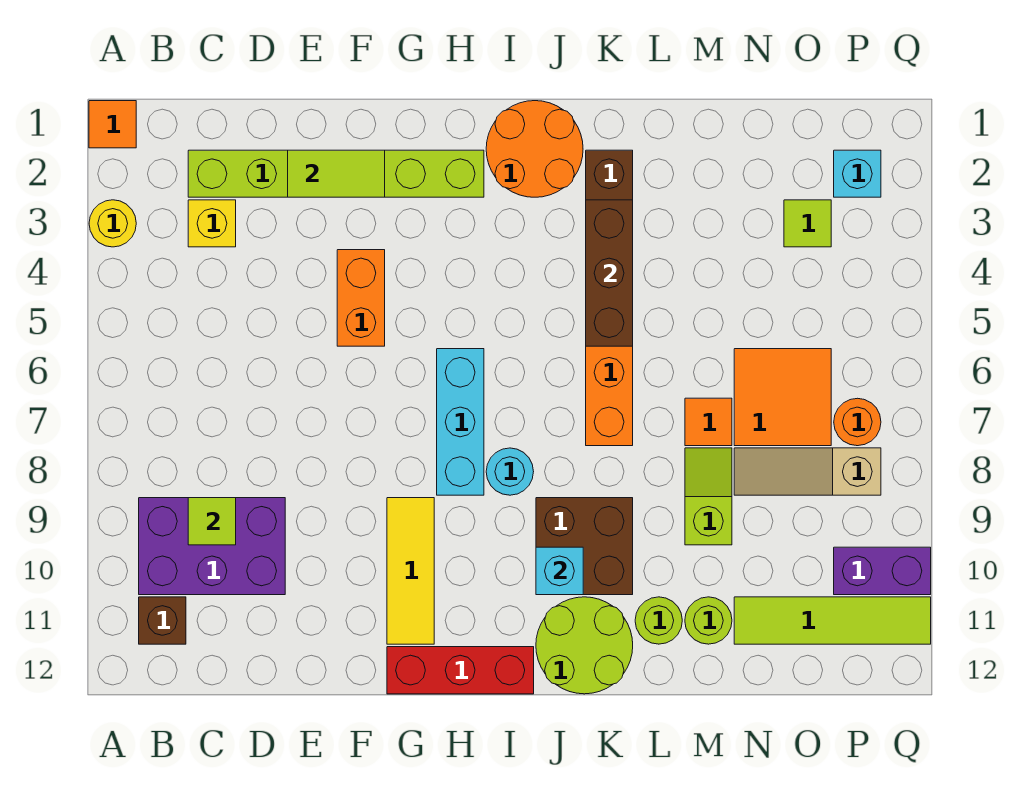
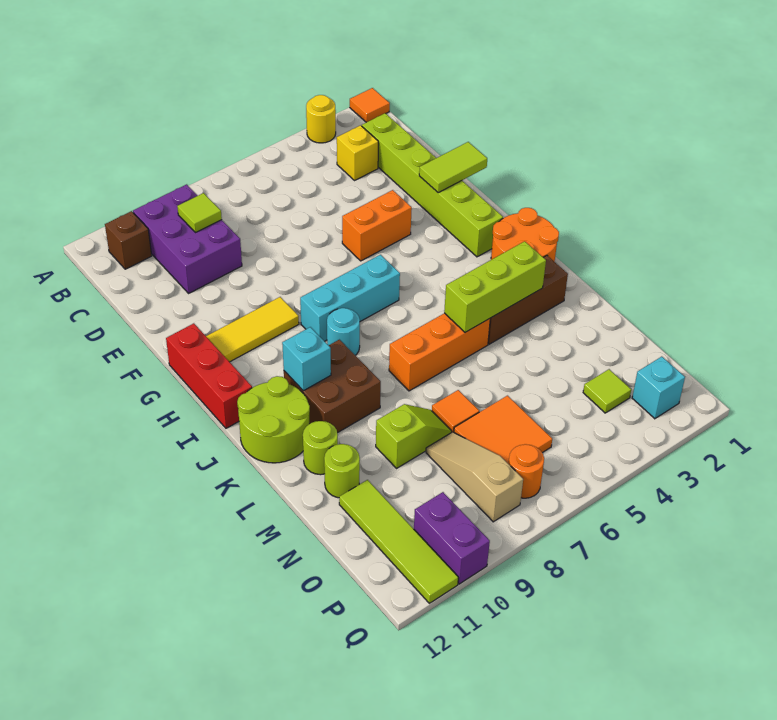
lime 1x2 tile [288,150,385,197] -> lime 1x2 tile turned to [419,142,487,193]
brown 1x3 brick [586,200,633,346] -> lime 1x3 brick [444,241,546,332]

